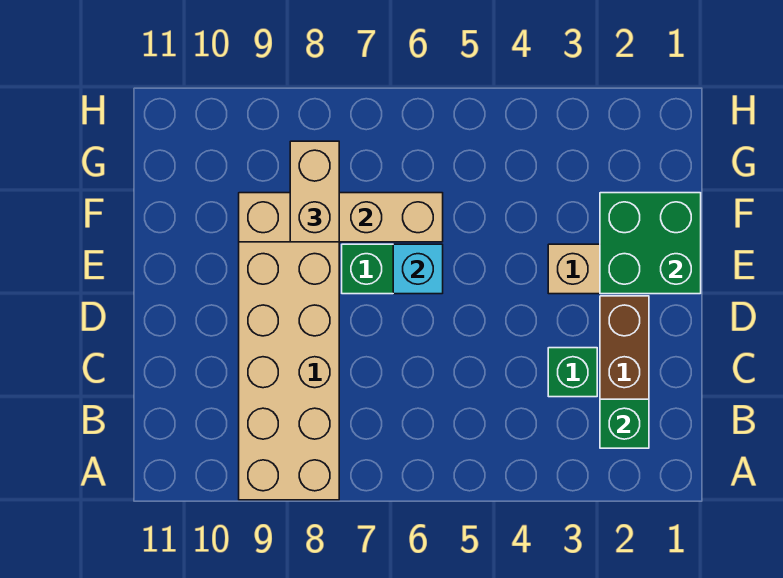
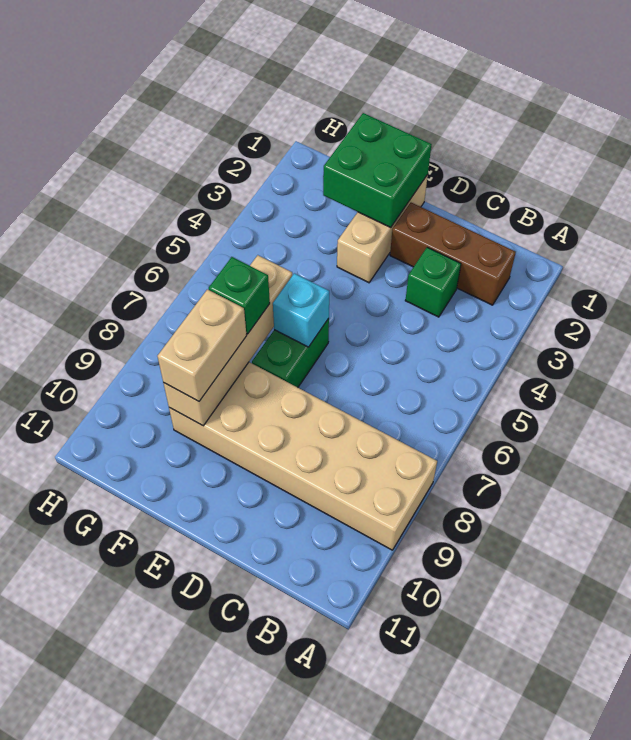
green 1x1 brick [600,399,649,448] -> green 1x1 brick moved to [209,257,270,334]
tan 1x2 brick [290,141,339,242] -> tan 1x2 brick turned to [158,289,247,401]

